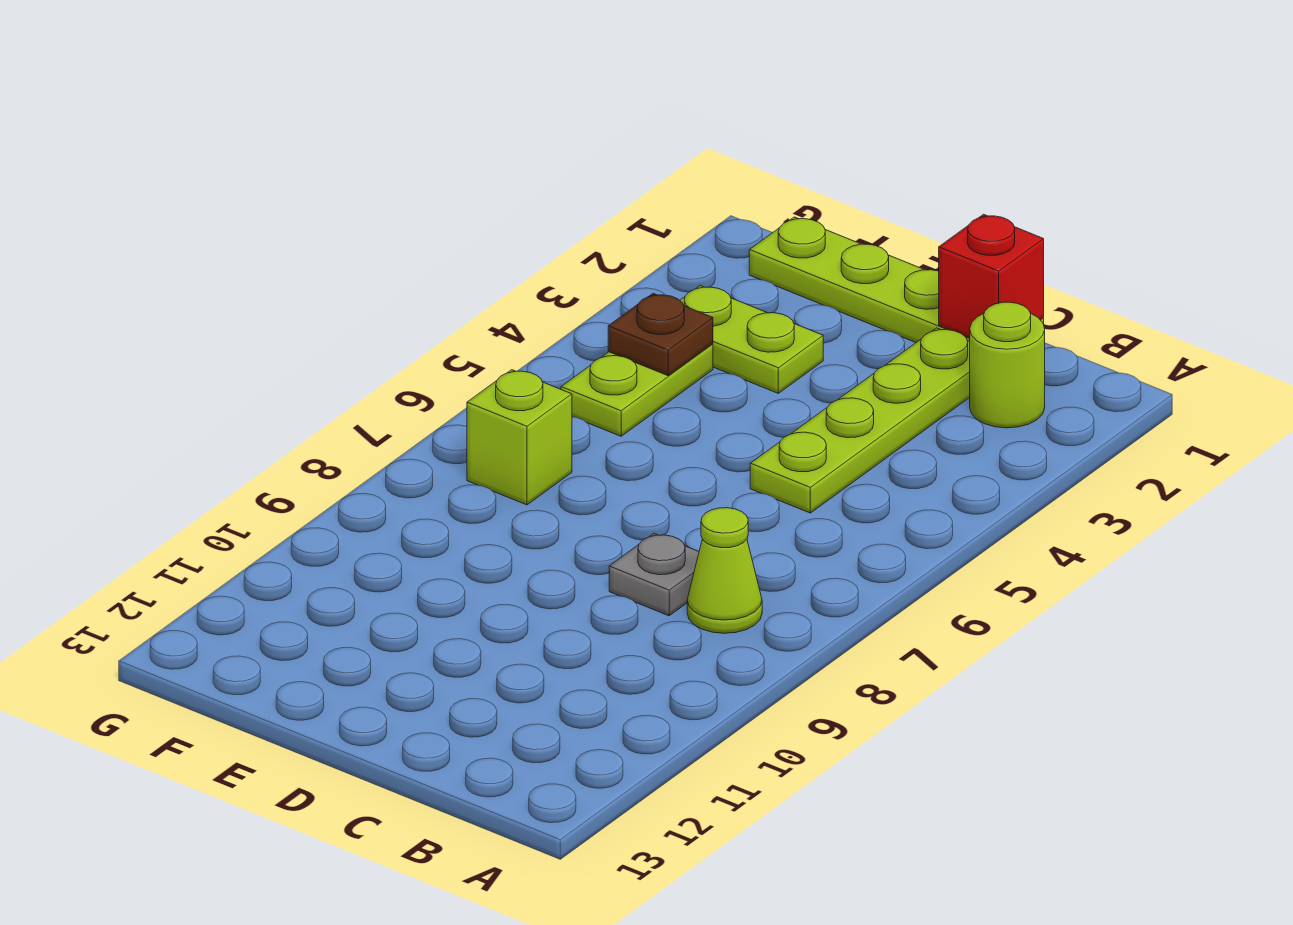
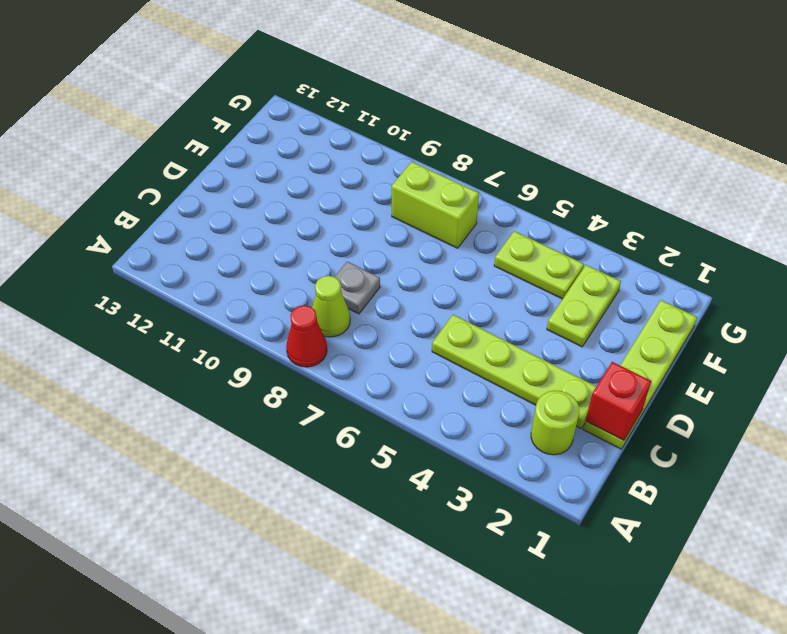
none -> red 1x1 cone [286,305,327,367]
brown 1x1 plate [608,293,713,376] -> none
lime 1x1 brick [467,370,572,505] -> lime 1x2 brick [392,162,479,248]

